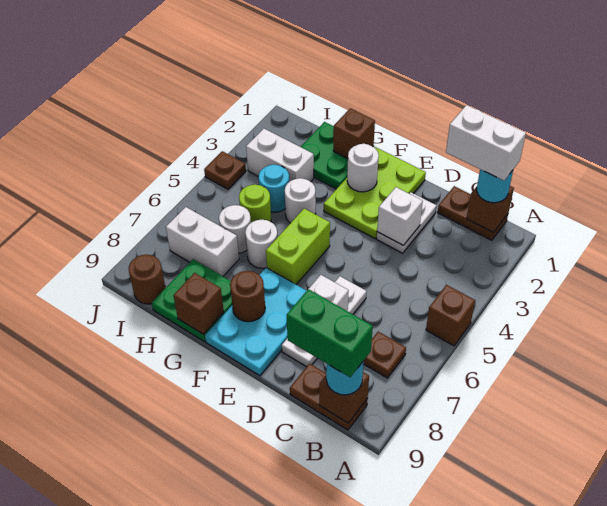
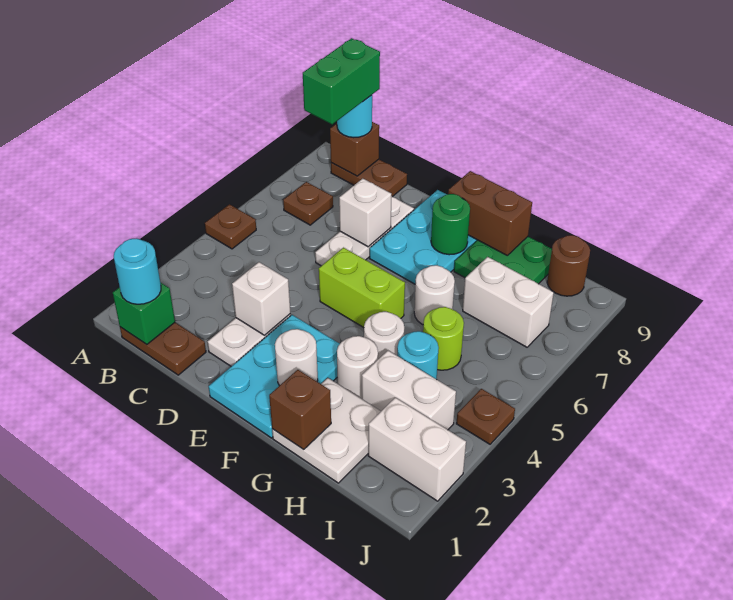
brown 1x1 brick [426,285,475,346] -> brown 1x1 plate [205,204,256,249]
brown 1x1 brick [467,186,514,233] -> green 1x1 brick [113,282,175,344]
white 1x2 brick [446,105,526,181] -> white 1x2 brick moved to [368,398,466,501]
green 1x2 brick [287,289,373,377] -> green 1x2 brick turned to [303,38,380,124]
lime 2x3 plate [324,147,426,239] -> cyan 2x3 plate [209,315,340,438]
lime 1x2 brick [266,209,330,285] -> lime 1x2 brick turned to [319,248,405,328]
brown 1x1 round brick [230,271,265,322] -> green 1x1 round brick [431,194,470,255]
green 2x2 plate [301,122,348,189] -> white 2x2 plate [272,378,381,483]
brown 1x1 brick [173,273,224,334] -> brown 1x2 brick [448,171,532,255]
white 1x1 round brick [219,205,251,253] -> white 1x1 round brick moved to [337,336,378,399]

